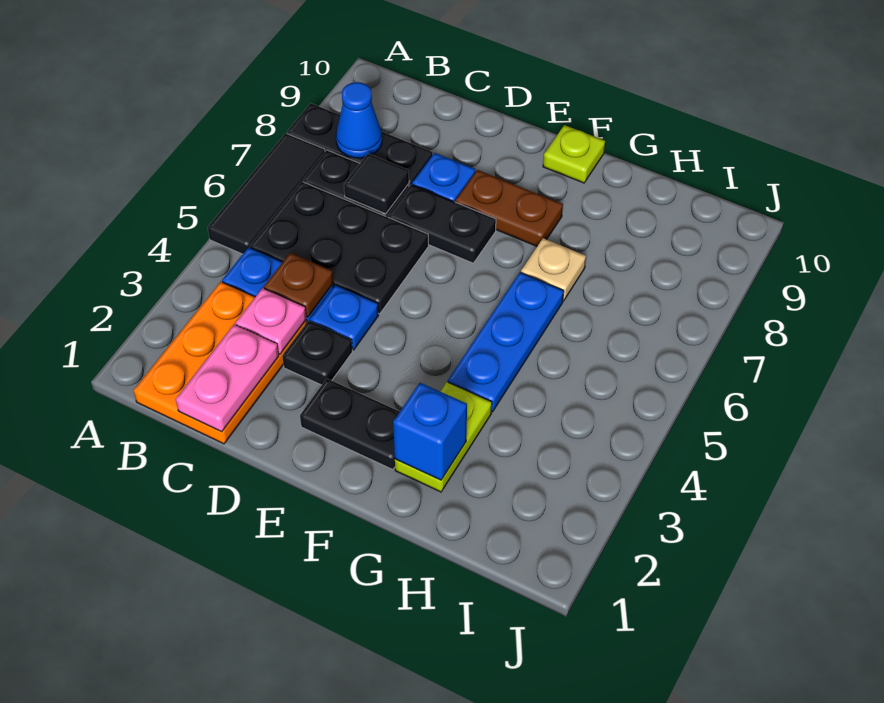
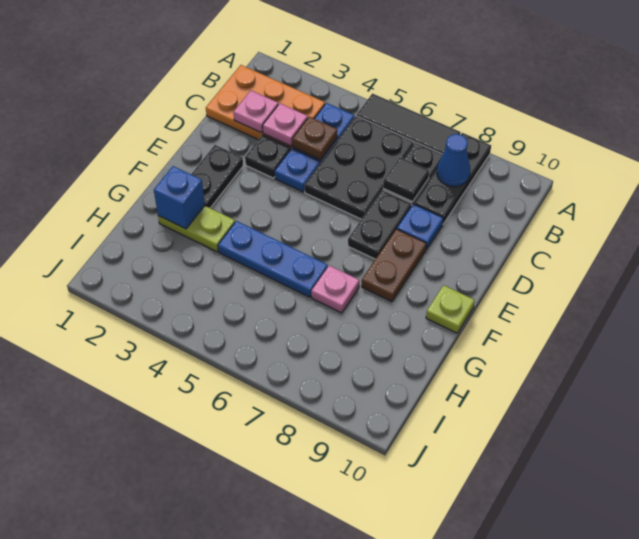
pink 1x2 plate [176,325,279,432] -> pink 1x1 plate [234,91,278,133]
tan 1x1 plate [521,238,586,301] -> pink 1x1 plate [311,266,359,313]

